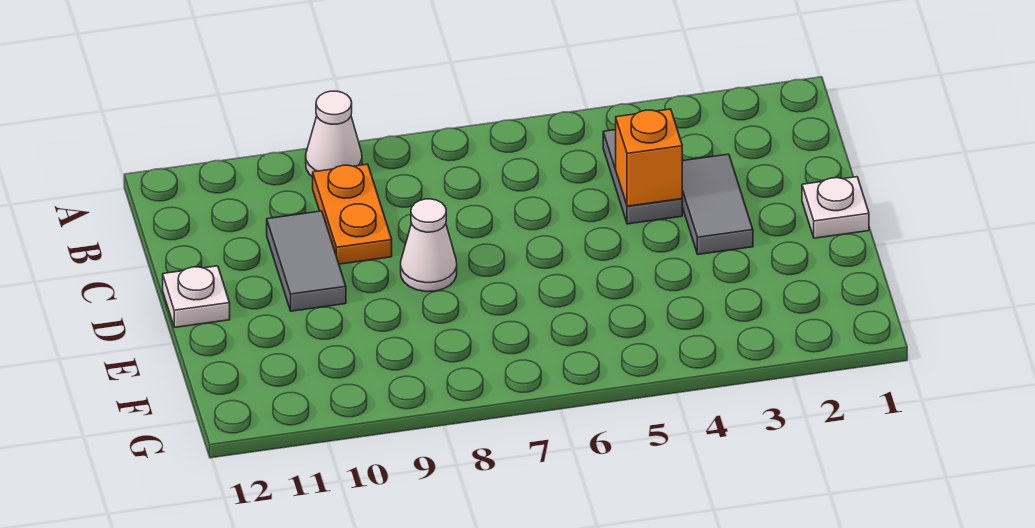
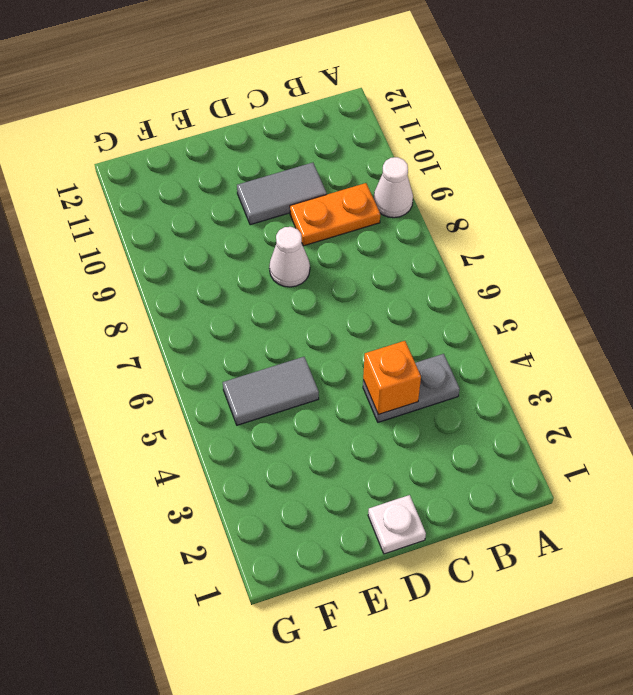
grey 1x2 tile [682,154,753,254] -> grey 1x2 tile moved to [223,357,319,425]
white 1x1 plate [163,266,230,328] -> none

